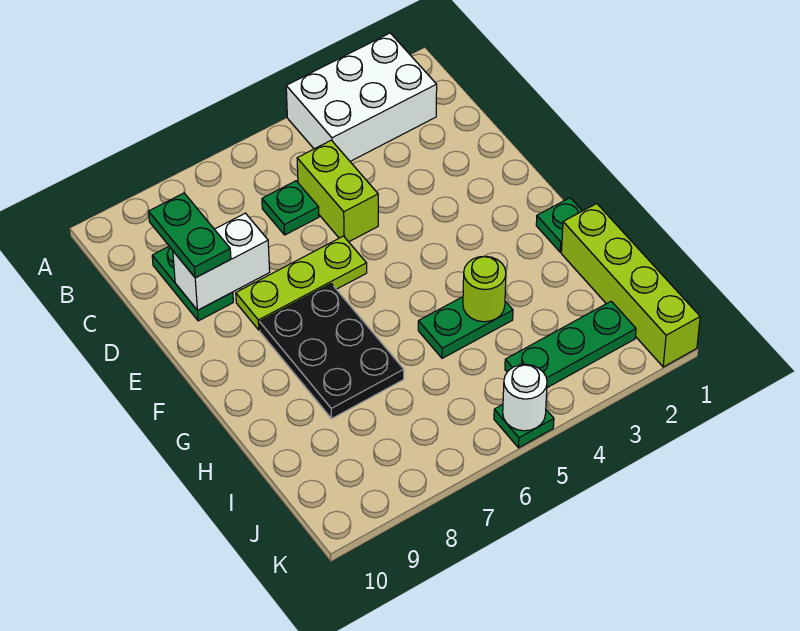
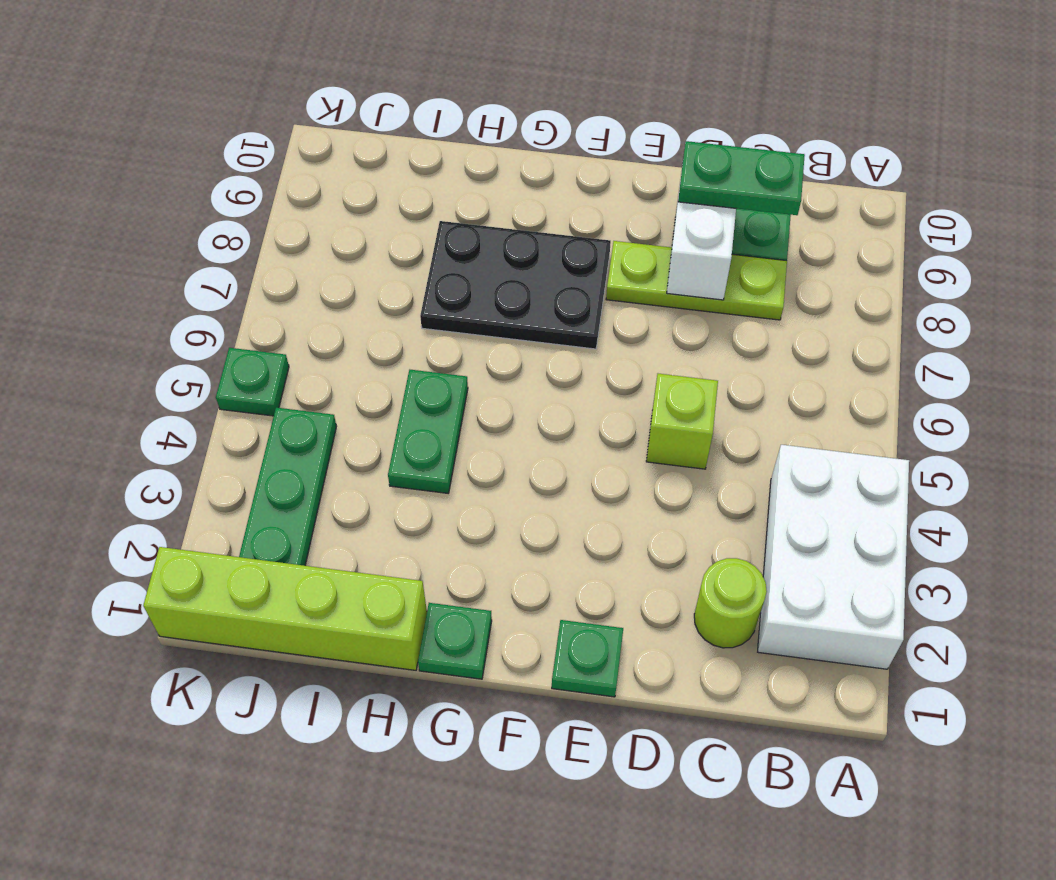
lime 1x2 brick [297,140,378,242] -> lime 1x1 brick [646,374,718,469]
green 1x1 plate [262,181,319,235] -> green 1x1 plate moved to [552,620,623,697]
lime 1x3 plate [236,236,367,330] -> lime 1x3 plate turned to [606,241,787,320]
lime 1x1 round brick [463,256,506,322] -> lime 1x1 round brick moved to [694,558,767,648]
white 1x1 round brick [503,364,547,431] -> none

